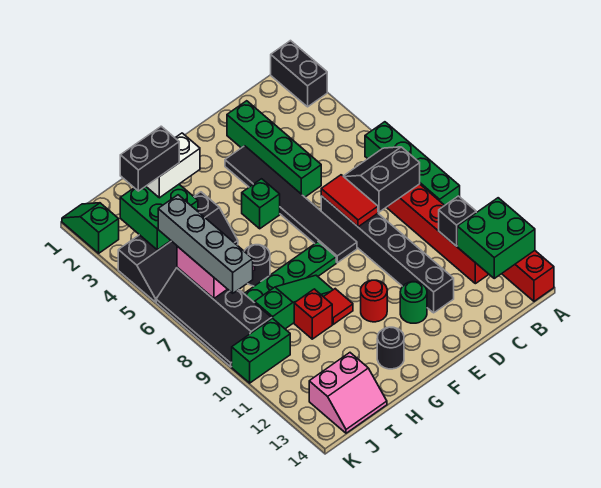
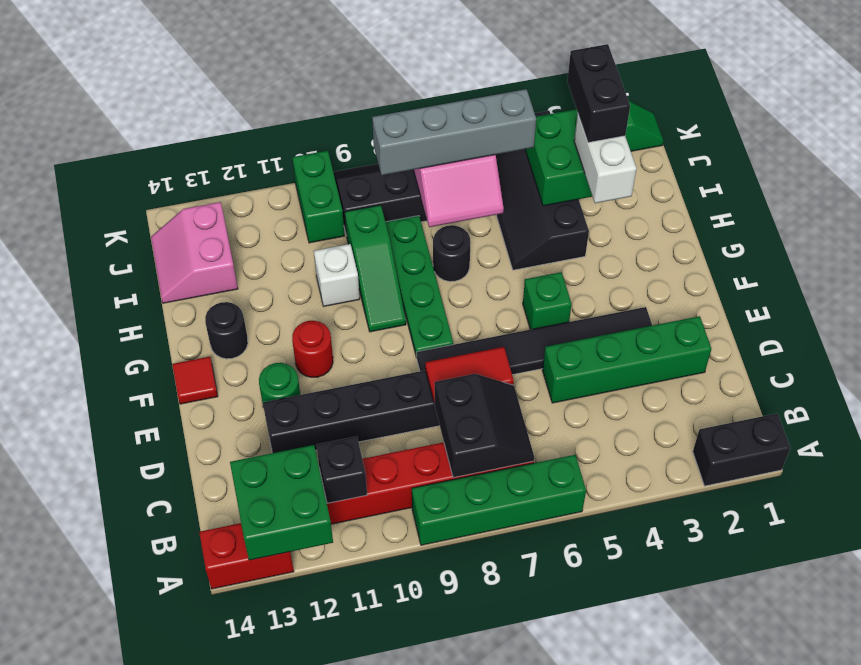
red 1x1 tile [324,289,353,324] -> red 1x1 tile moved to [172,357,218,404]
red 1x1 brick [294,289,332,339] -> white 1x1 brick [314,244,360,306]

